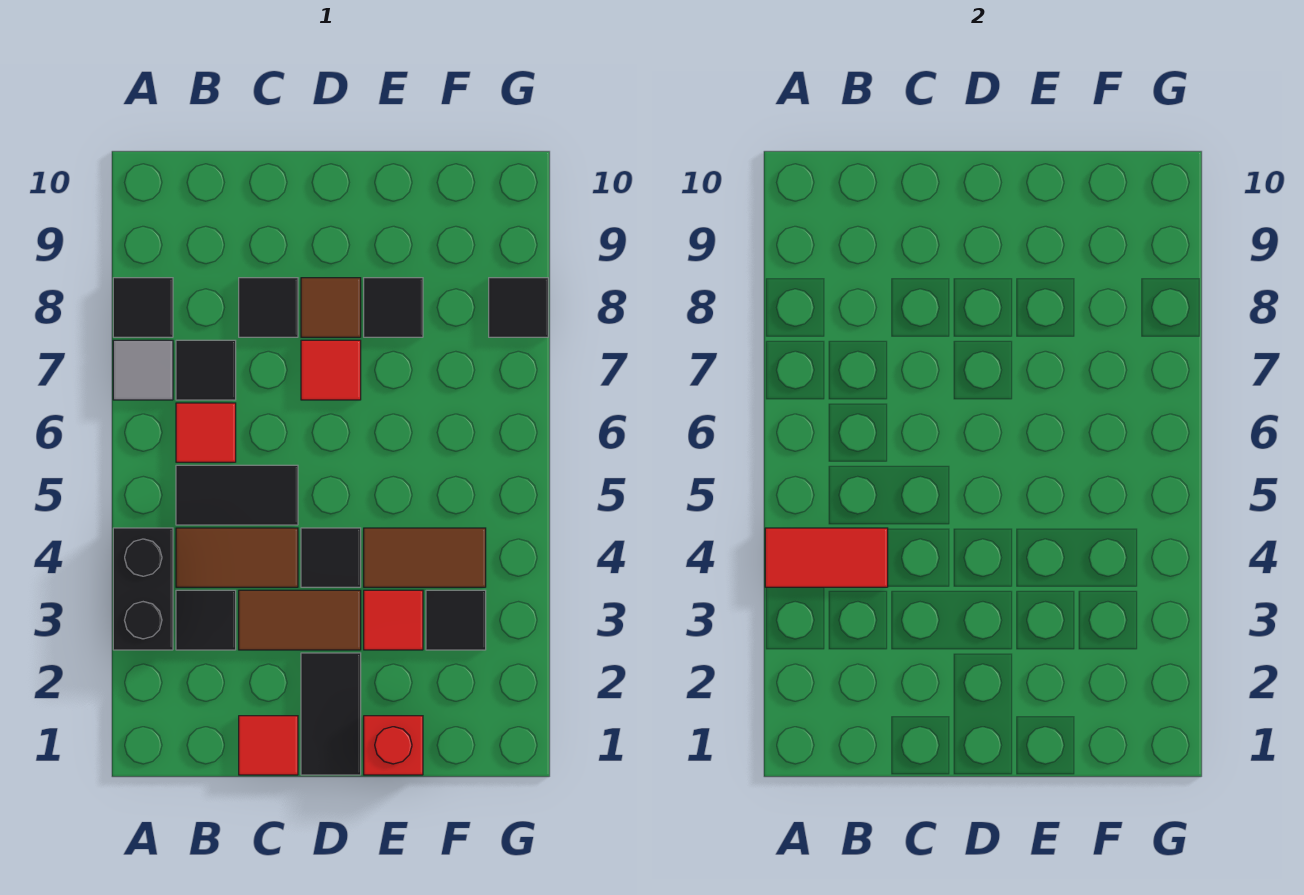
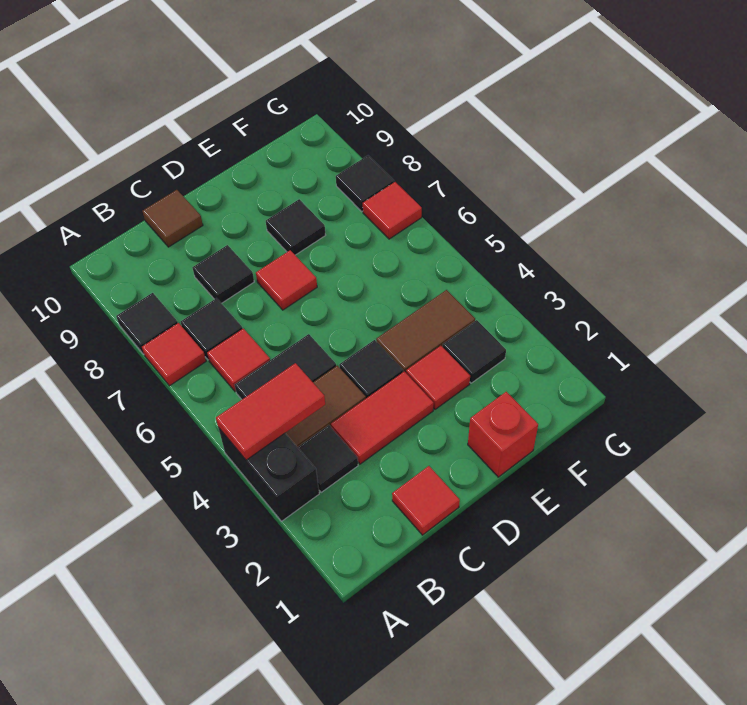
grey 1x1 tile [113,340,173,400] -> red 1x1 tile [142,323,206,386]
brown 1x2 tile [239,590,361,650] -> red 1x2 tile [331,371,434,464]
black 1x2 tile [301,653,361,775] -> none
brown 1x1 tile [301,278,361,337] -> brown 1x1 tile moved to [143,190,203,247]
none -> red 1x1 tile [363,182,422,239]

